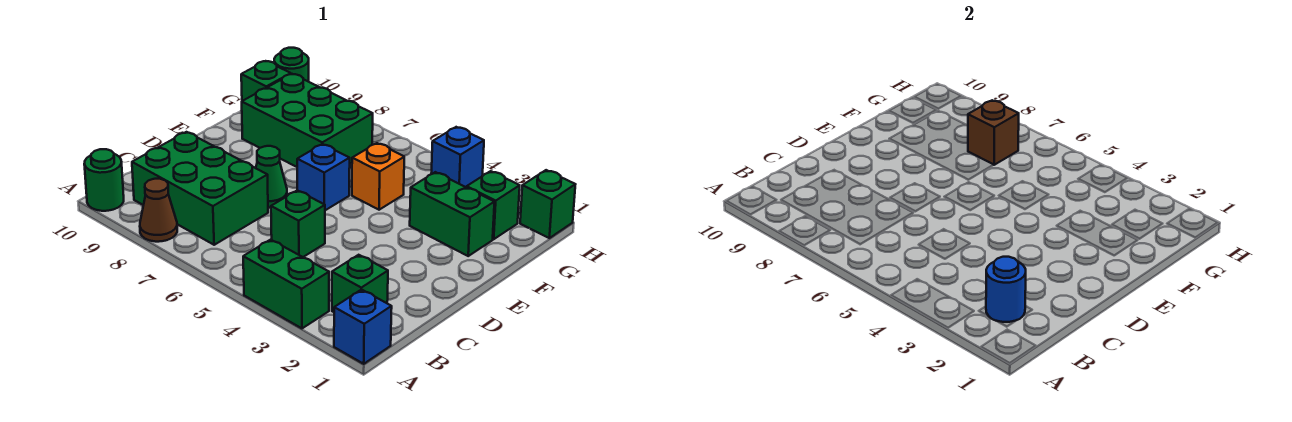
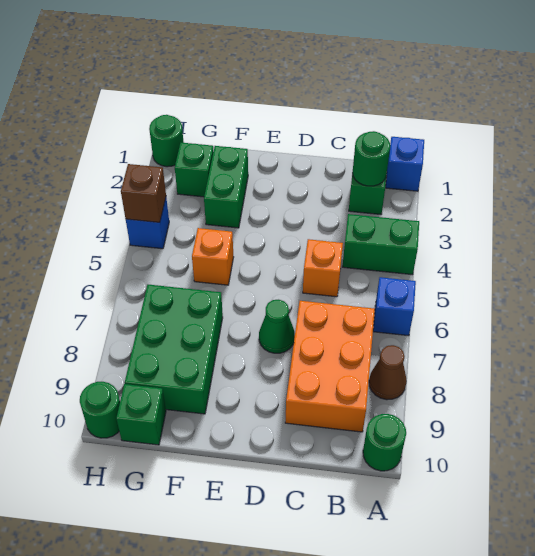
green 1x2 brick [243,240,329,328] -> green 1x2 brick turned to [343,214,419,275]
blue 1x1 round brick [986,257,1026,322] -> green 1x1 round brick [353,131,390,186]
green 2x3 brick [132,132,268,245] -> orange 2x3 brick [285,301,375,432]
green 1x1 brick [271,190,325,257] -> orange 1x1 brick [303,239,343,297]
blue 1x1 brick [297,144,350,210] -> blue 1x1 brick moved to [373,277,416,336]
brown 1x1 brick [968,100,1019,165] -> brown 1x1 brick moved to [121,164,166,222]
green 1x1 brick [520,170,576,238] -> green 1x1 round brick [149,115,184,167]

